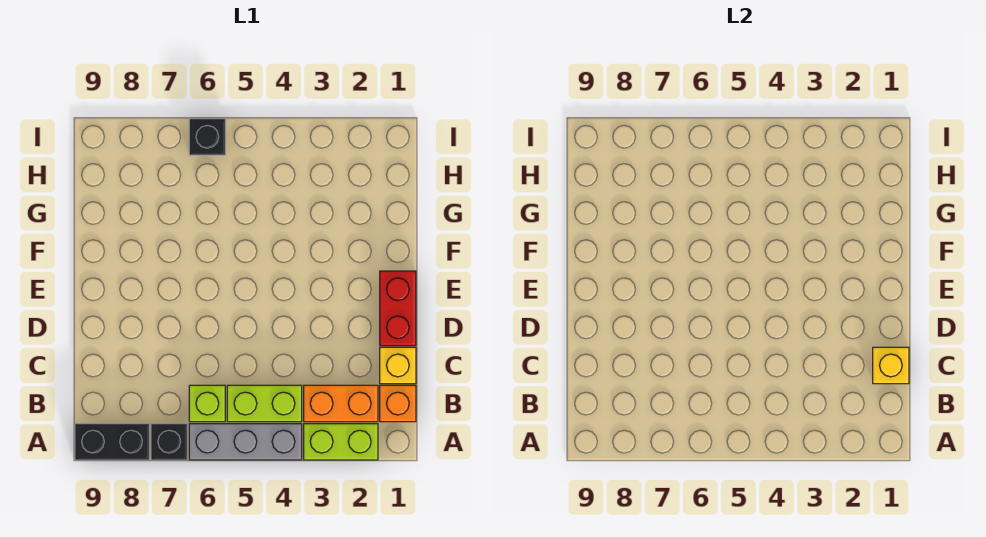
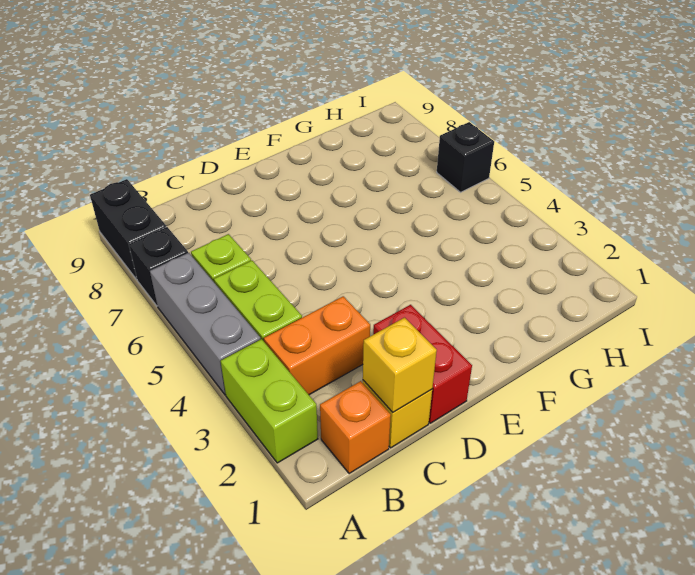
orange 1x2 brick [304,385,378,422] -> orange 1x2 brick turned to [264,296,370,395]
red 1x2 brick [380,271,416,346] -> red 1x2 brick turned to [373,305,472,423]

